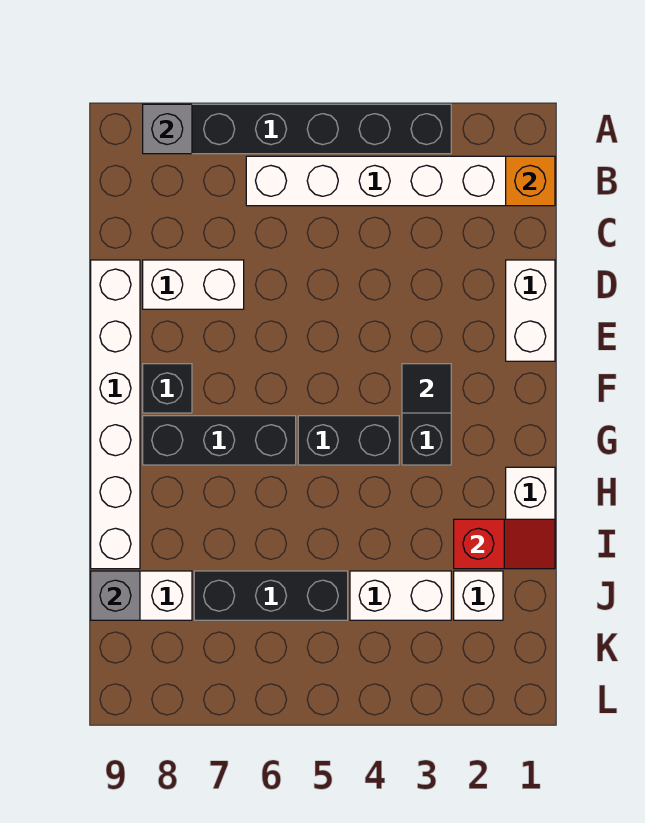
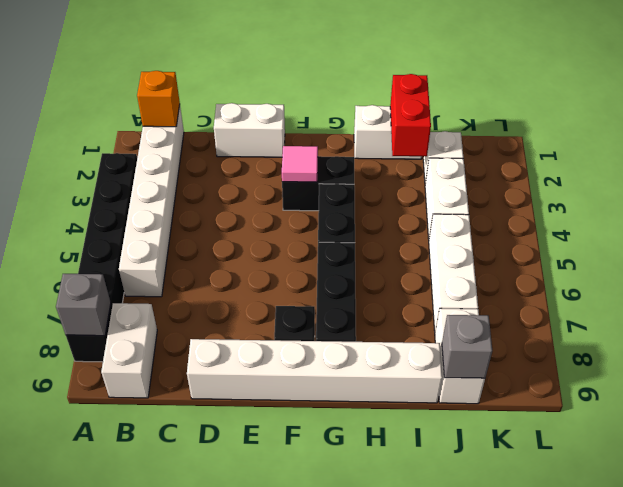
white 1x2 brick [143,260,244,309] -> white 1x2 brick moved to [101,303,157,398]
black 1x1 tile [402,364,451,413] -> pink 1x1 tile [282,146,318,182]
red 1x2 slope [454,519,555,569] -> red 1x2 brick [390,74,431,156]
black 1x3 brick [194,571,348,620] -> white 1x3 brick [429,214,478,331]

